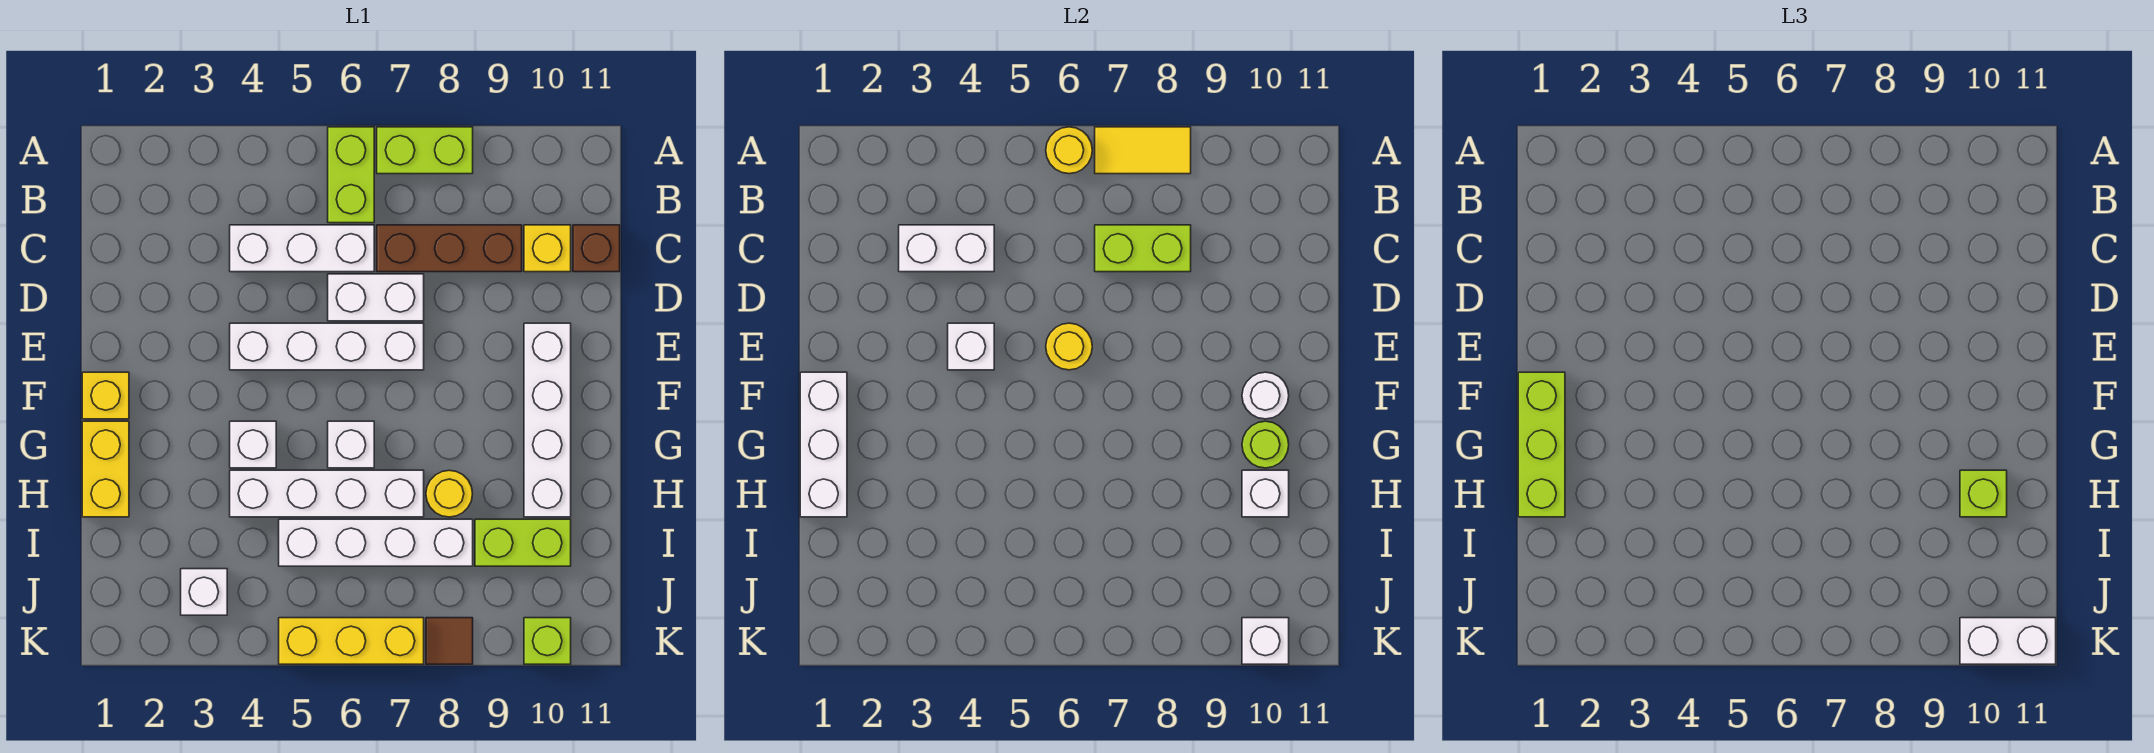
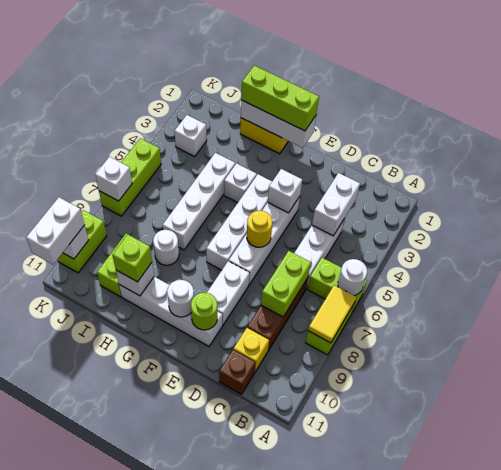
yellow 1x1 round brick [1046,127,1092,174] -> white 1x1 round brick [338,259,367,295]
white 1x2 brick [328,274,424,321] -> white 1x2 brick moved to [207,261,249,326]
yellow 1x1 brick [82,372,129,419] -> none
white 1x1 brick [328,421,374,468] -> white 1x1 brick moved to [95,157,132,201]
lime 1x1 round brick [1242,421,1289,468] -> lime 1x1 round brick moved to [191,293,217,330]
yellow 1x1 round brick [426,470,473,517] -> white 1x1 round brick [153,230,179,265]
white 1x4 brick [279,519,473,566] -> white 1x4 brick moved to [206,174,272,270]
yellow 1x3 brick [279,618,424,664] -> lime 1x3 brick [99,138,161,216]
brown 1x1 tile [426,618,473,664] -> none
lime 1x1 brick [524,618,571,664] -> lime 1x2 brick [58,210,107,273]

